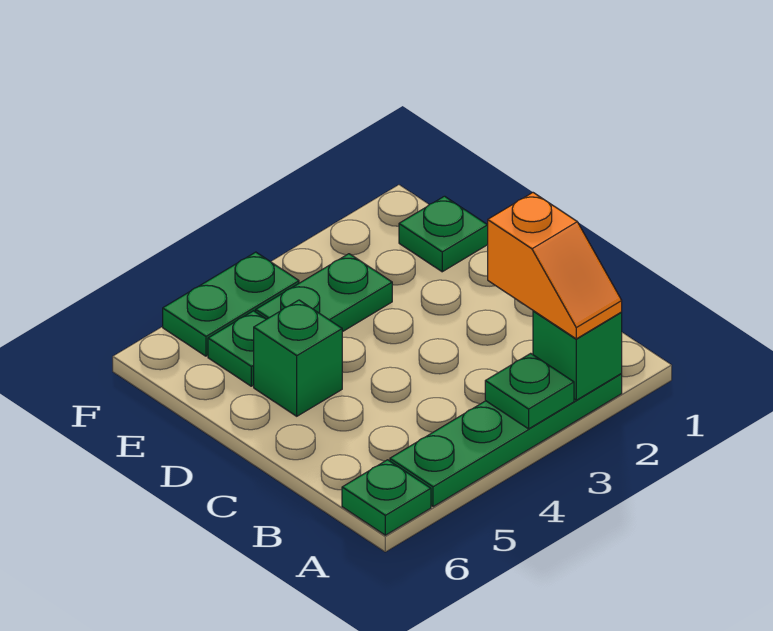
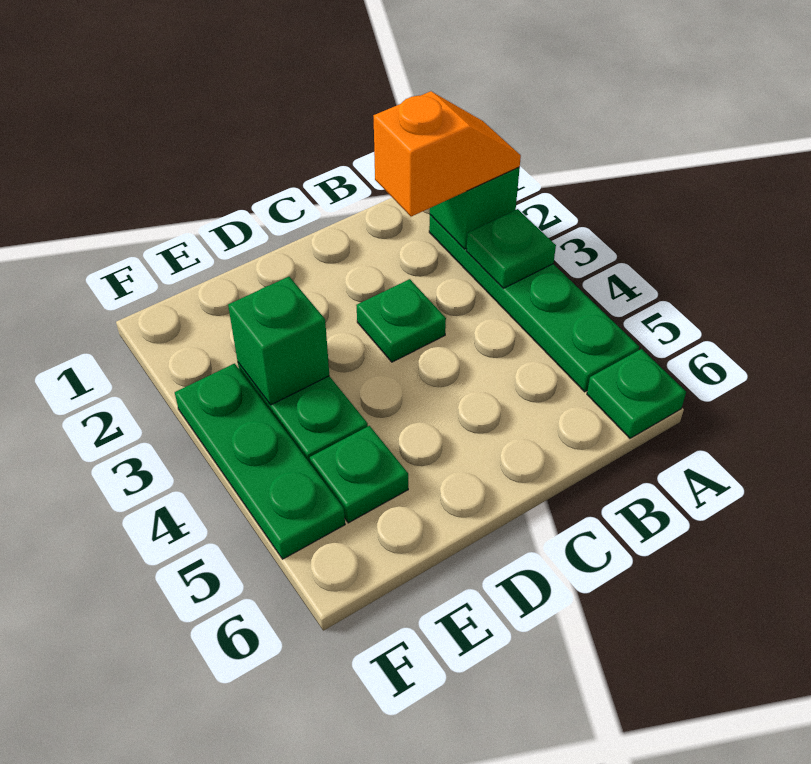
green 1x1 brick [254,300,342,416] -> green 1x1 brick moved to [228,276,329,405]
green 1x1 plate [399,196,488,272] -> green 1x1 plate moved to [356,279,446,362]
green 1x2 plate [163,252,299,356] -> green 1x3 plate [175,364,345,559]

